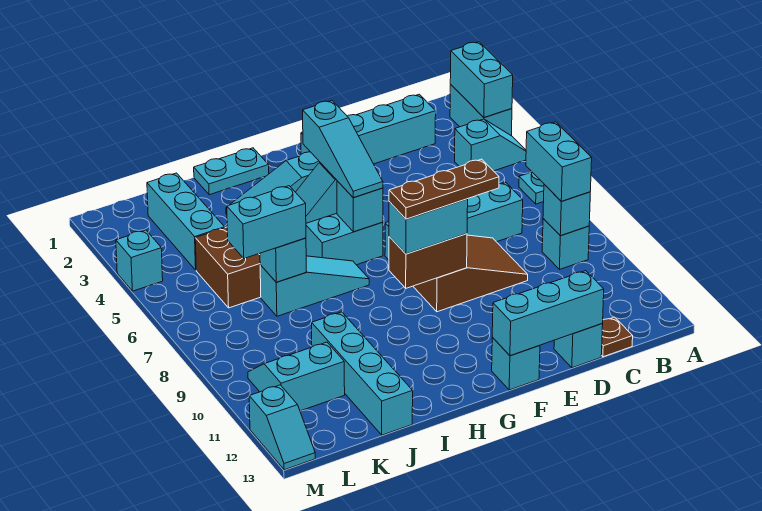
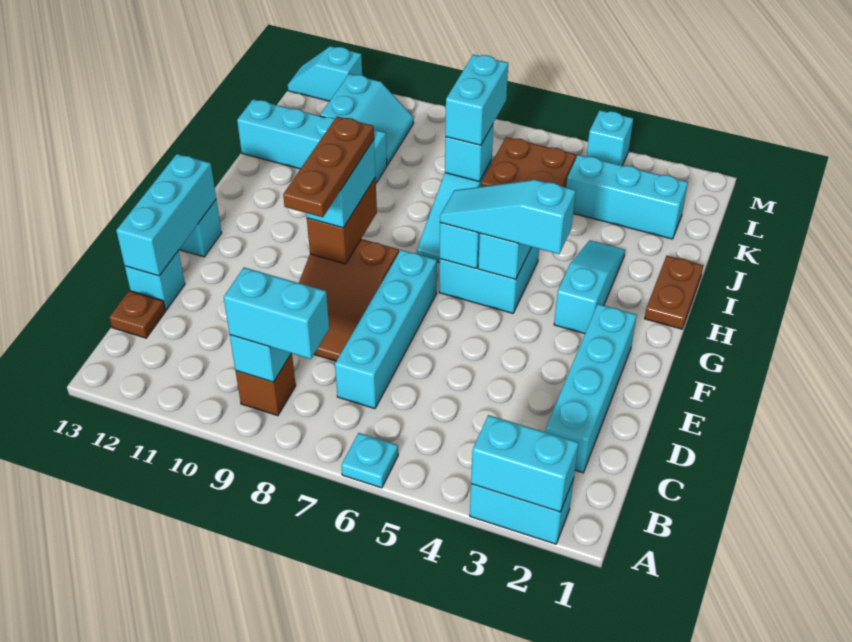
cyan 1x2 slope [455,119,526,171] -> none
cyan 1x1 brick [542,219,589,270] -> brown 1x1 brick [236,353,296,416]
cyan 1x2 plate [194,148,269,195] -> brown 1x2 plate [644,256,703,329]

